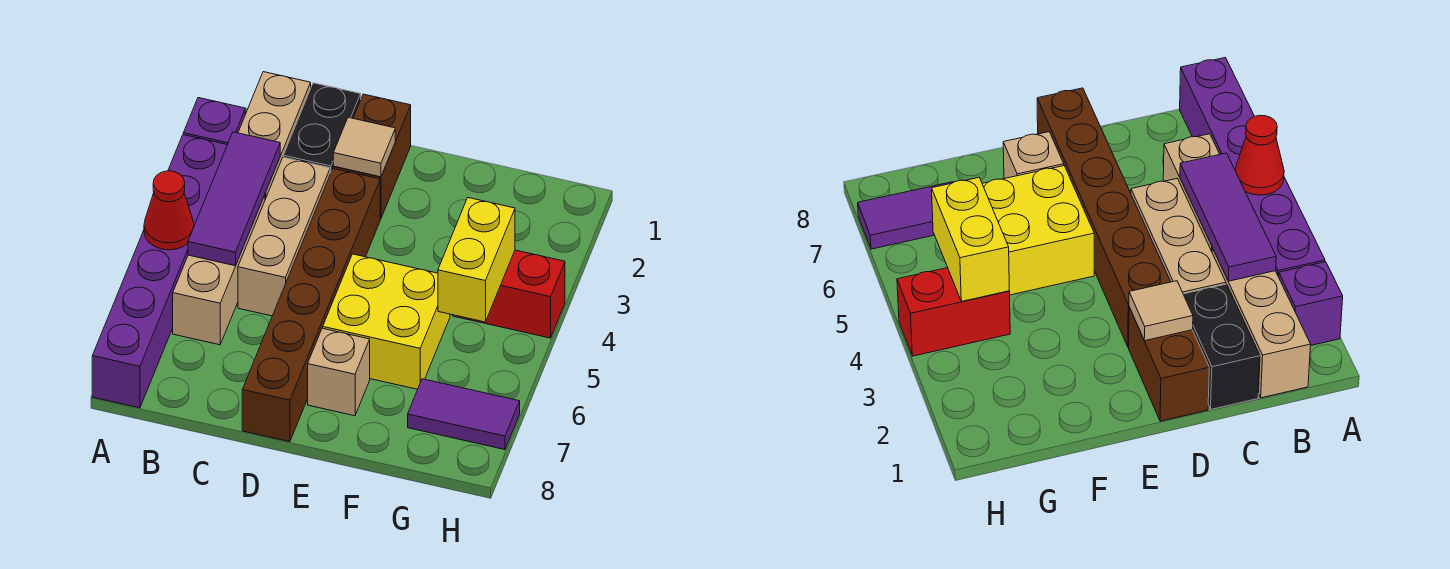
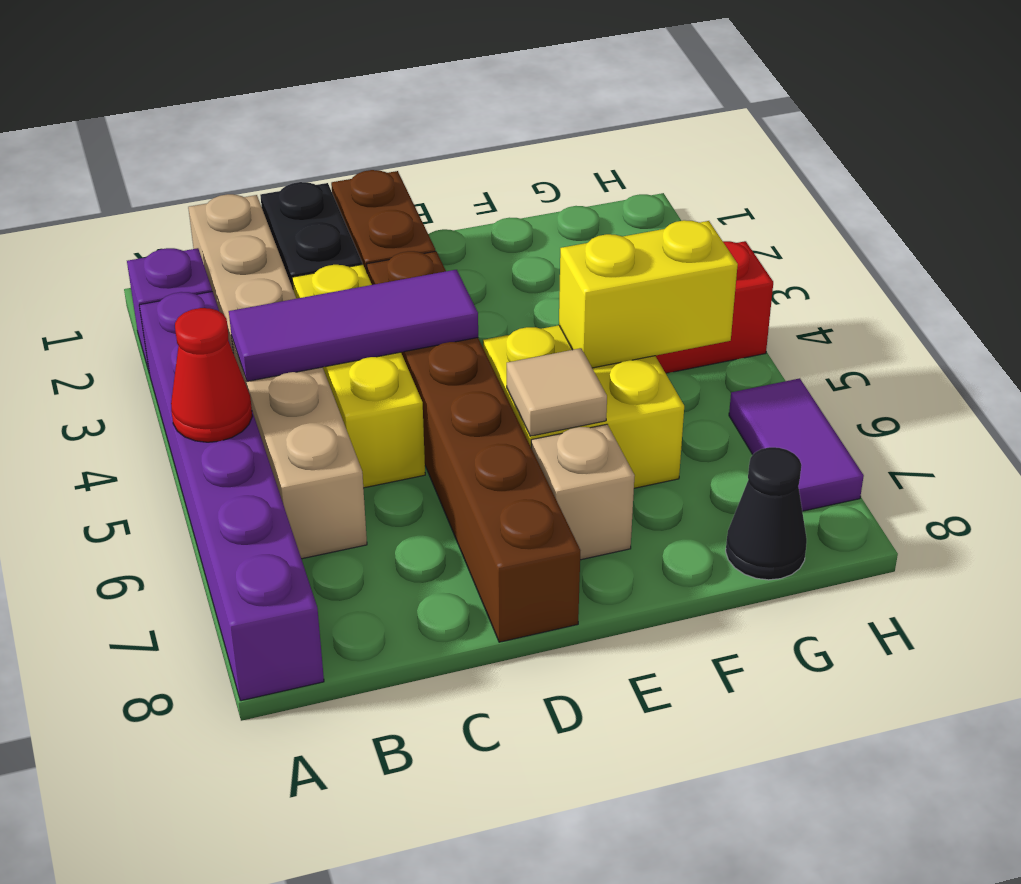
purple 1x3 tile [188,132,280,266] -> purple 1x3 tile turned to [229,270,478,381]
tan 1x3 brick [238,157,330,316] -> yellow 1x3 brick [292,264,425,488]
tan 1x1 tile [333,117,395,177] -> tan 1x1 tile moved to [507,348,607,436]
yellow 1x2 brick [438,198,515,322] -> yellow 1x2 brick turned to [559,220,738,368]
purple 1x2 tile [408,379,520,450] -> purple 1x2 tile turned to [729,378,864,511]
none -> black 1x1 cone [726,447,807,580]

